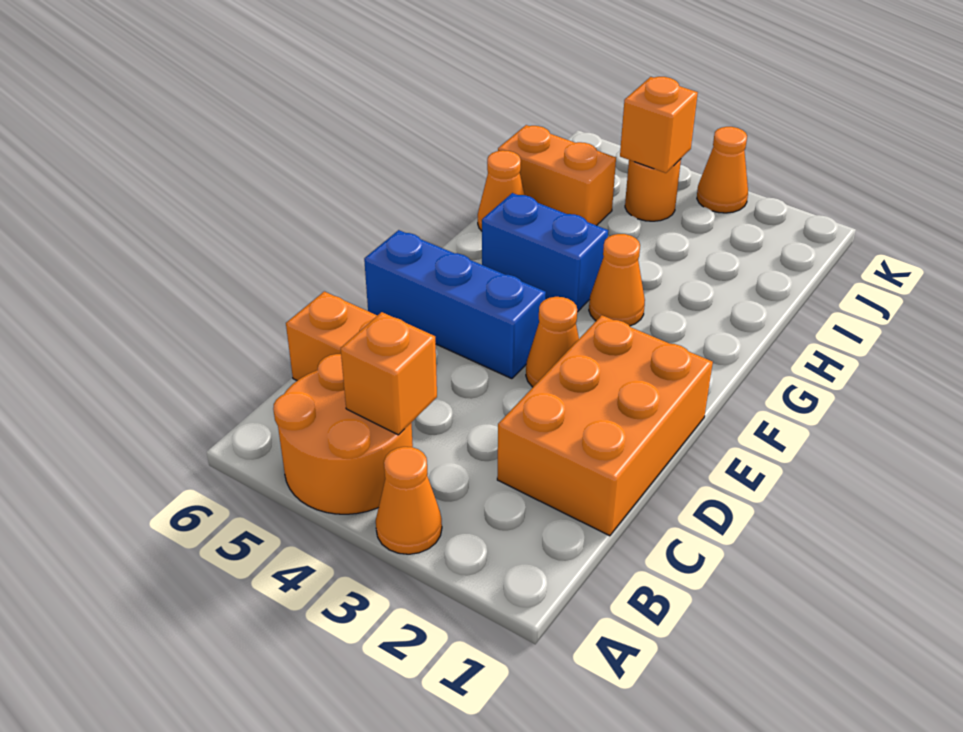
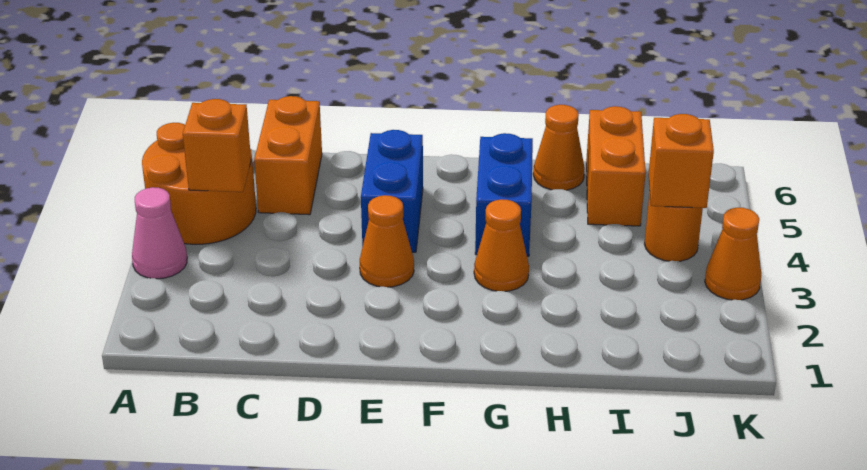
orange 1x1 cone [376,447,442,554] -> pink 1x1 cone [132,187,187,279]
orange 2x3 brick [497,315,713,536] -> none
blue 1x3 brick [364,230,546,379] -> blue 1x2 brick [361,130,423,252]

